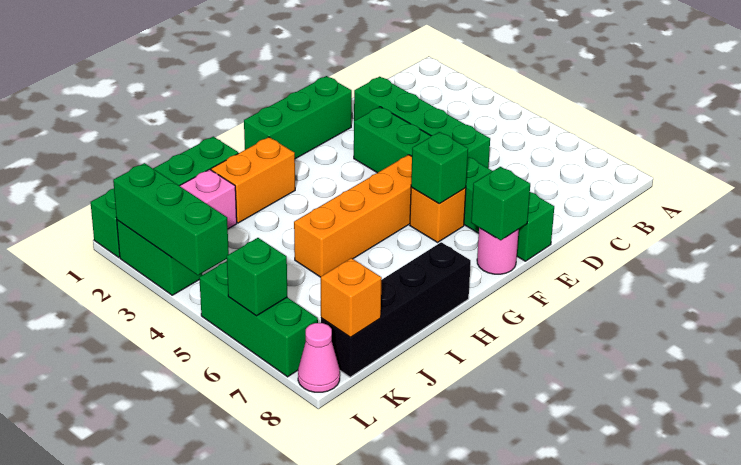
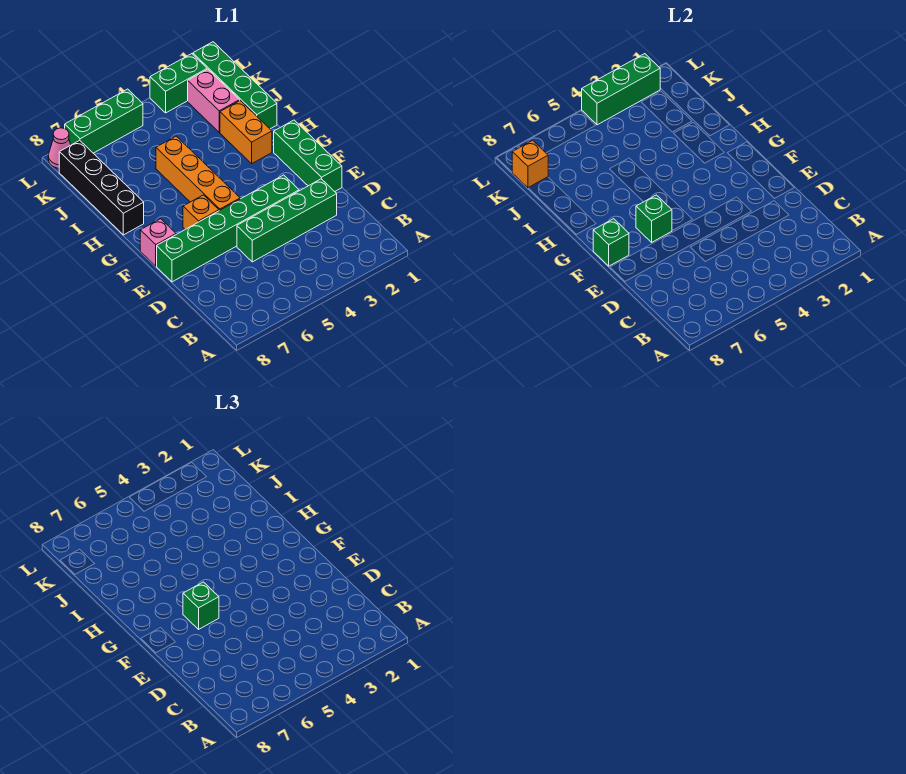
pink 1x1 round brick [477,228,519,274] -> pink 1x1 brick [140,219,176,266]
green 1x1 brick [227,238,287,316] -> green 1x1 brick moved to [183,582,219,629]

